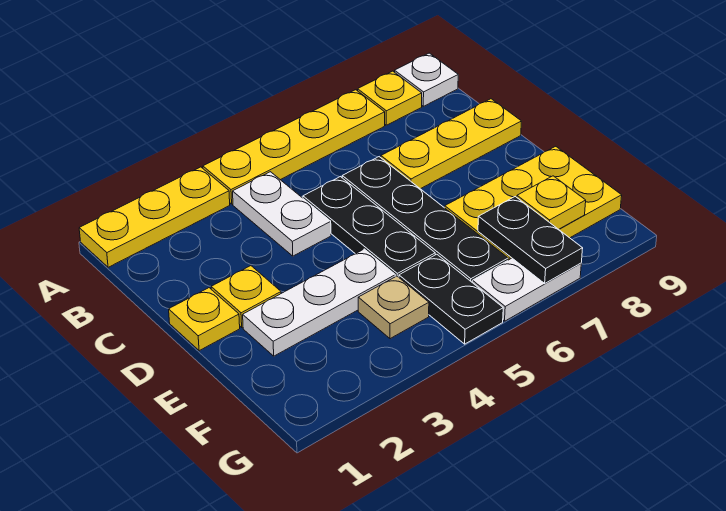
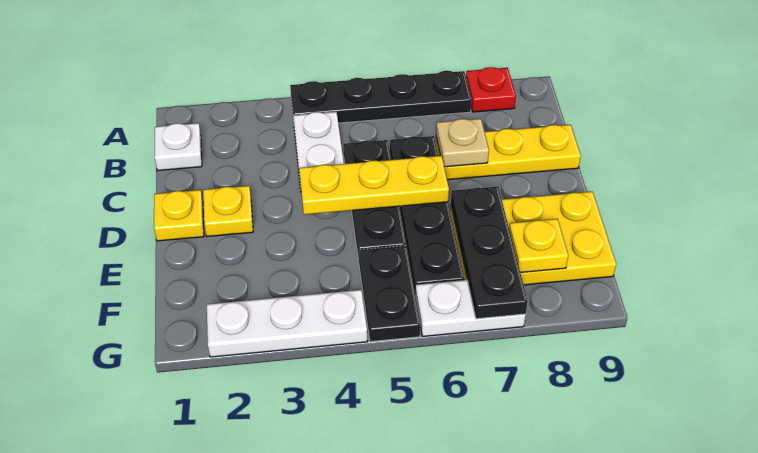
yellow 1x3 plate [79,167,230,267] -> yellow 1x3 plate moved to [299,156,449,215]
yellow 1x4 plate [203,90,385,204] -> black 1x4 plate [290,71,471,123]
yellow 1x1 plate [358,71,422,125] -> red 1x1 plate [466,67,516,112]
white 1x1 plate [395,53,458,106] -> white 1x1 plate moved to [155,123,202,171]
white 1x3 plate [243,249,395,356] -> white 1x3 plate moved to [207,290,367,357]
tan 1x1 plate [358,276,429,339] -> tan 1x1 plate moved to [436,119,489,167]
black 1x2 plate [478,197,583,283] -> black 1x3 plate [451,186,528,319]

